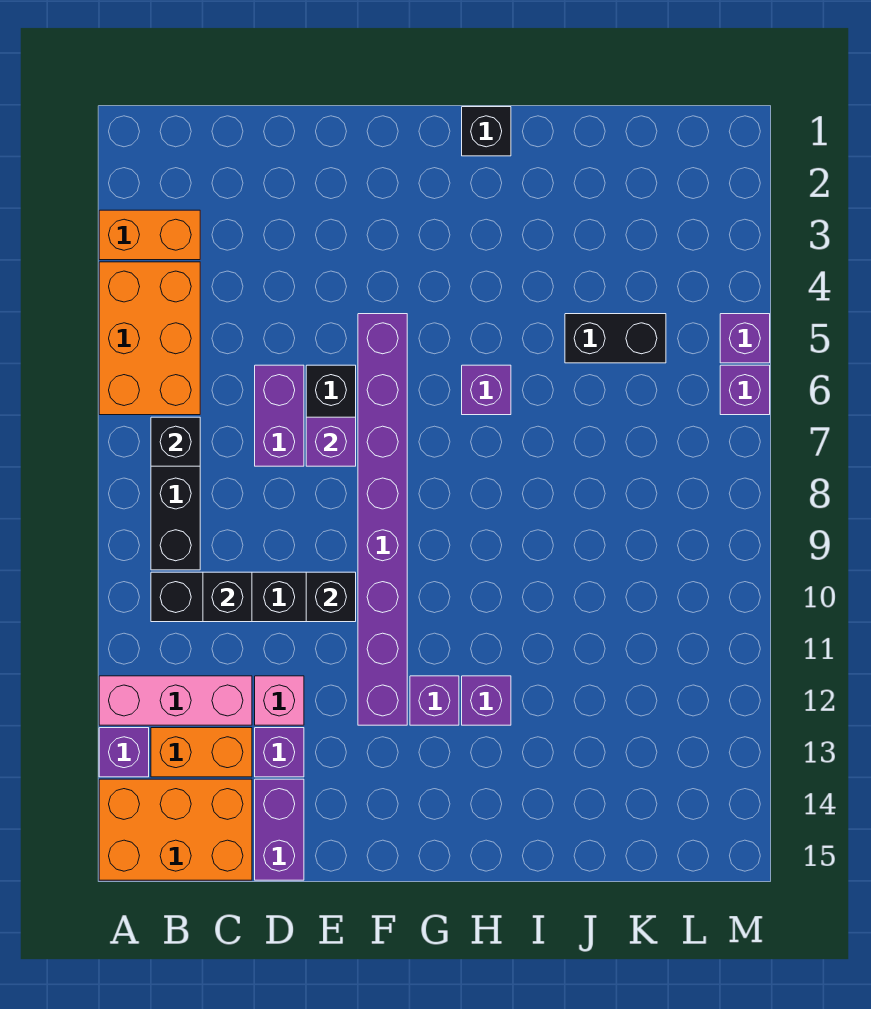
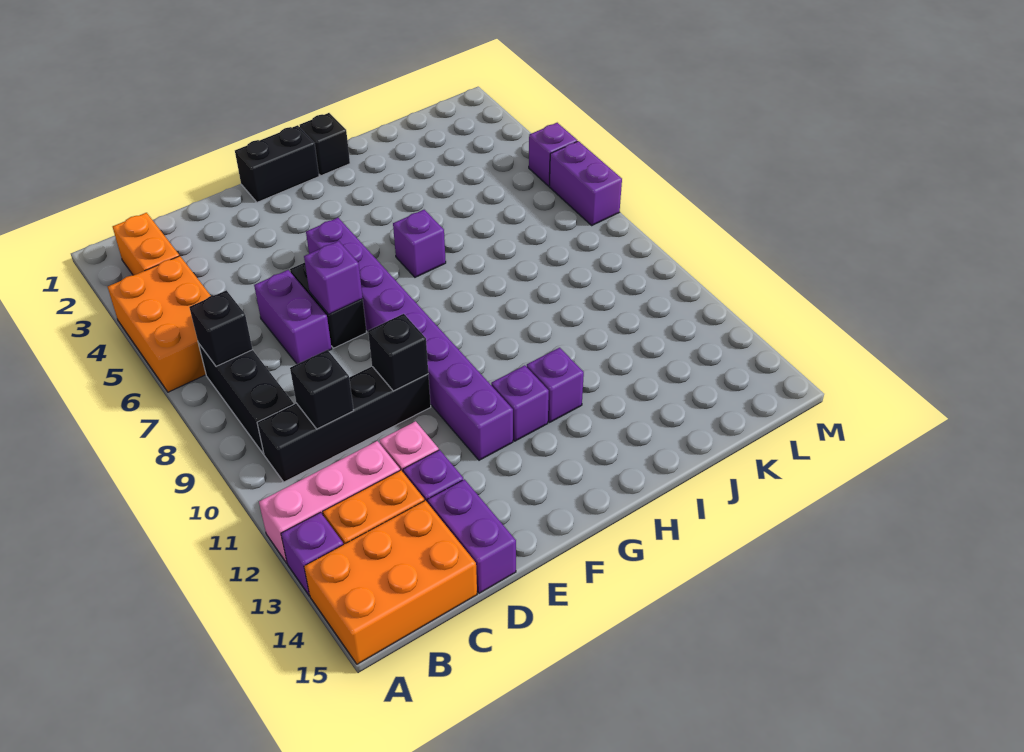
orange 1x2 brick [99,210,200,260] -> orange 1x2 brick turned to [113,213,179,275]
black 1x2 brick [565,314,666,363] -> black 1x2 brick moved to [235,125,319,202]
purple 1x1 brick [720,365,770,415] -> purple 1x2 brick [549,141,622,225]

